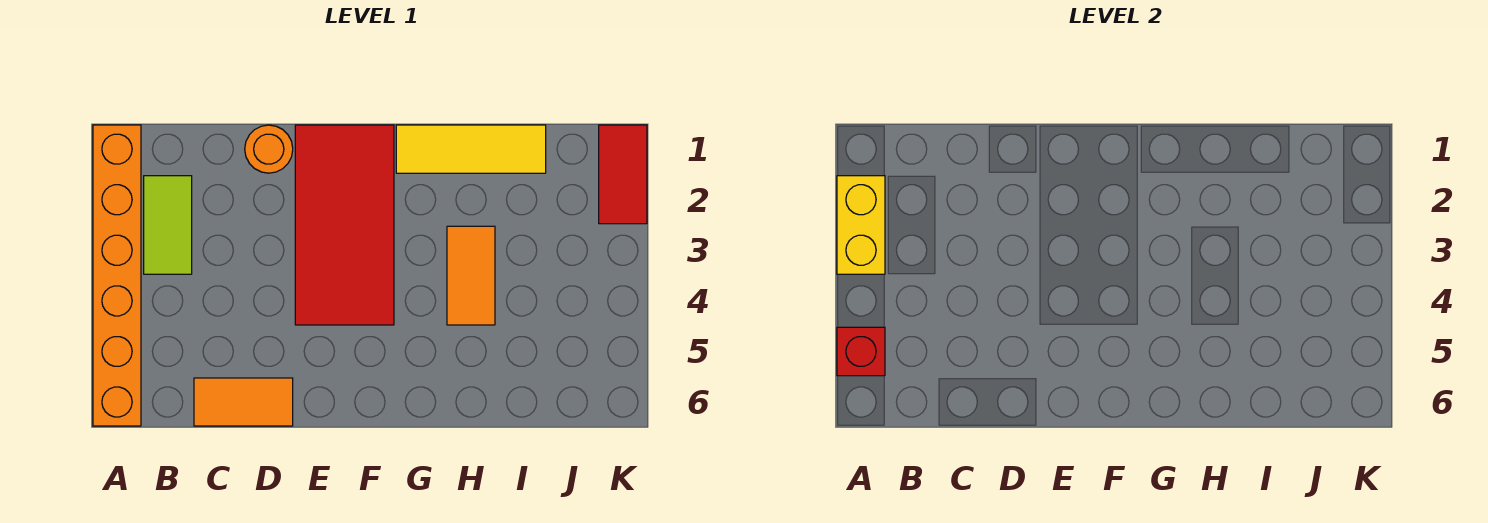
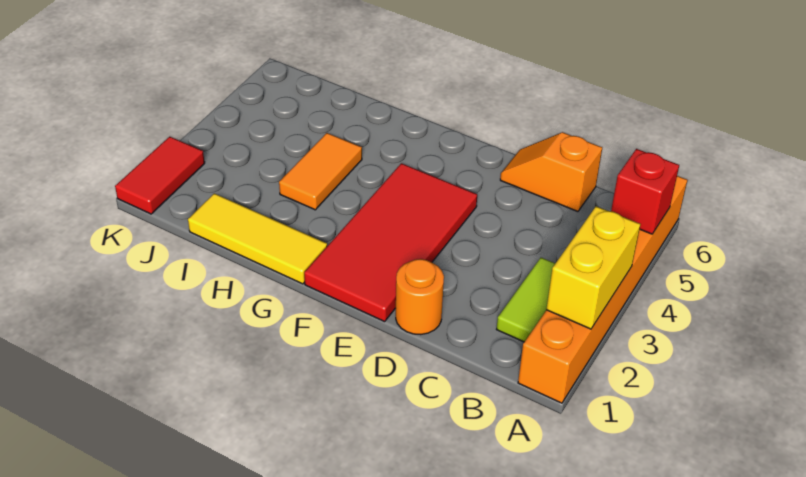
orange 1x2 tile [194,378,293,426] -> orange 1x2 slope [500,132,602,212]

